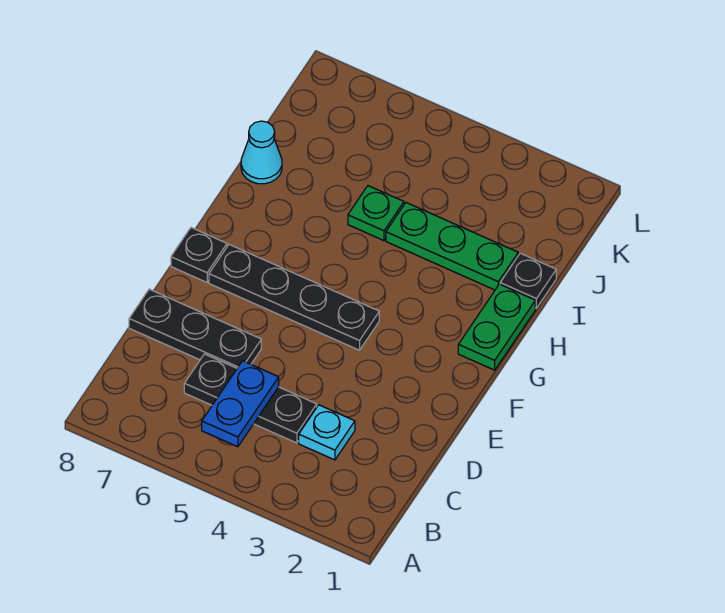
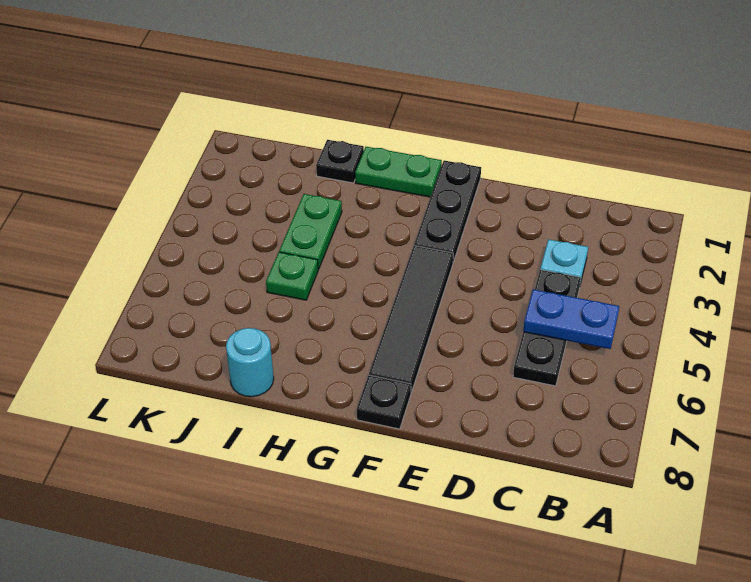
black 1x3 plate [129,289,261,368] -> black 1x3 plate moved to [414,161,481,262]
black 1x4 plate [209,245,379,350] -> black 1x4 tile [369,246,453,393]
green 1x3 plate [386,203,518,290] -> green 1x2 plate [279,194,342,269]
cyan 1x1 cone [241,121,282,184] -> cyan 1x1 round brick [226,328,274,397]

